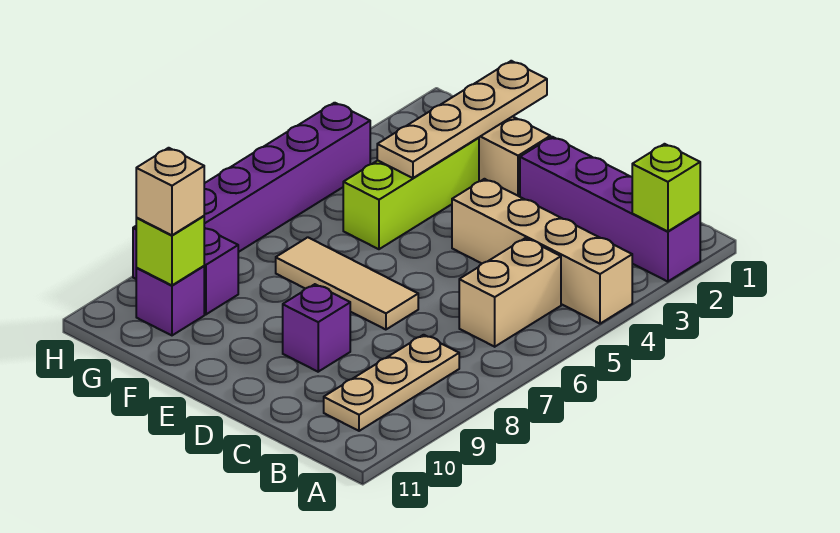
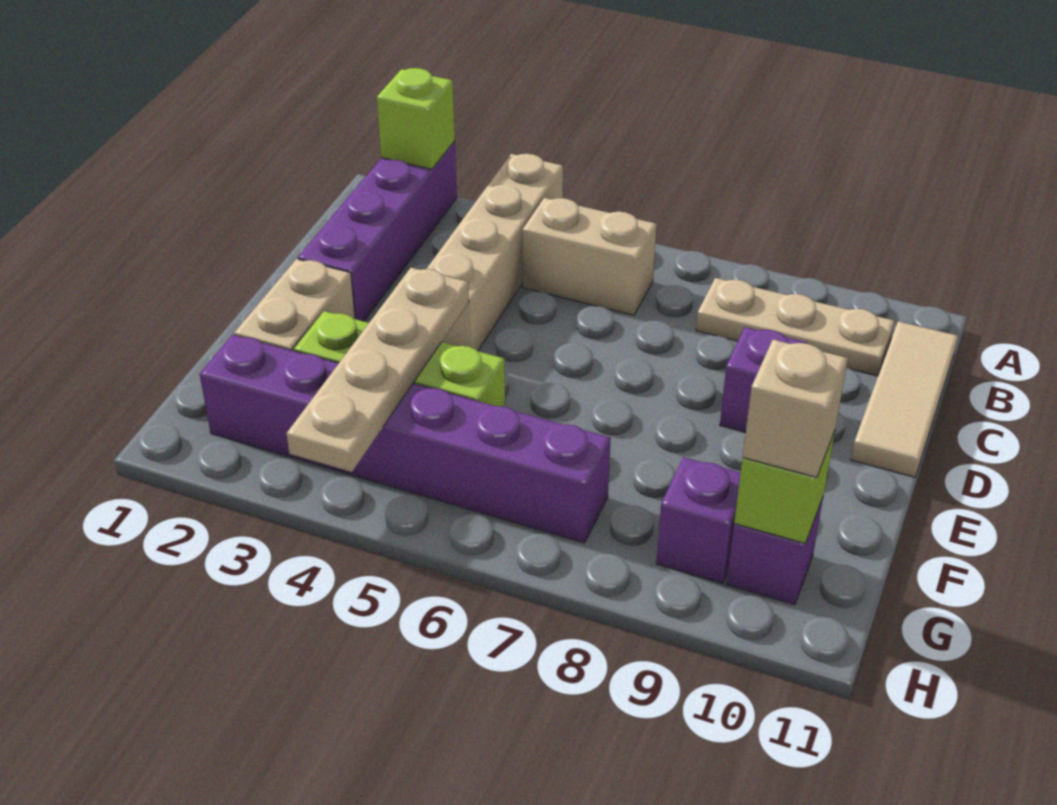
tan 1x3 tile [276,237,418,330] -> tan 1x3 tile moved to [851,321,958,477]
tan 1x4 plate [377,61,547,178] -> tan 1x4 plate turned to [287,268,469,472]
purple 1x6 brick [133,103,370,279] -> purple 1x6 brick moved to [200,335,611,543]

